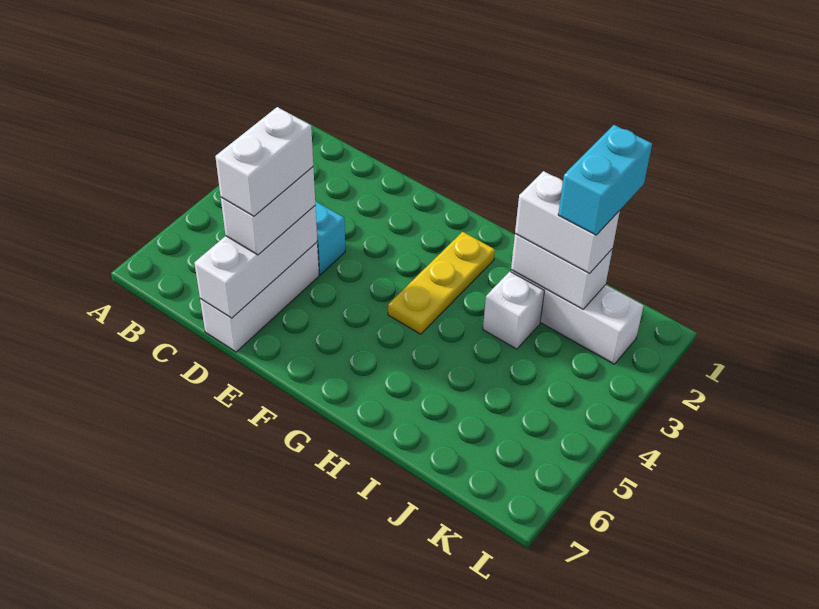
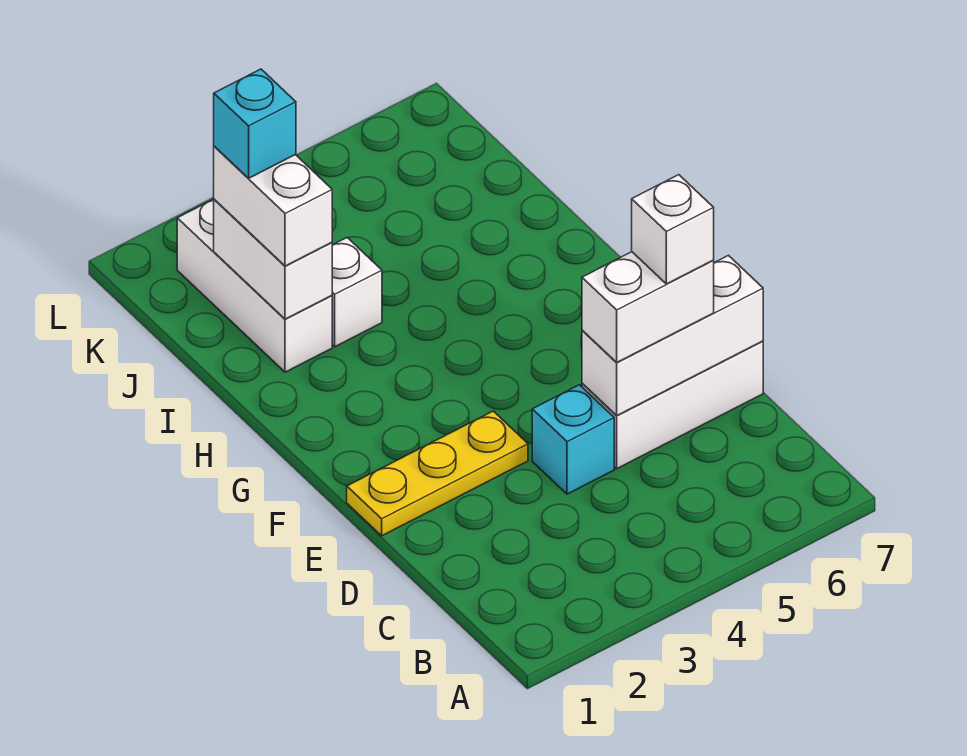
white 1x2 brick [215,107,313,216] -> white 1x1 brick [632,175,714,284]
yellow 1x3 plate [388,232,495,334] -> yellow 1x3 plate moved to [347,411,528,536]
cyan 1x2 brick [558,125,652,235] -> cyan 1x1 brick [214,69,296,178]

